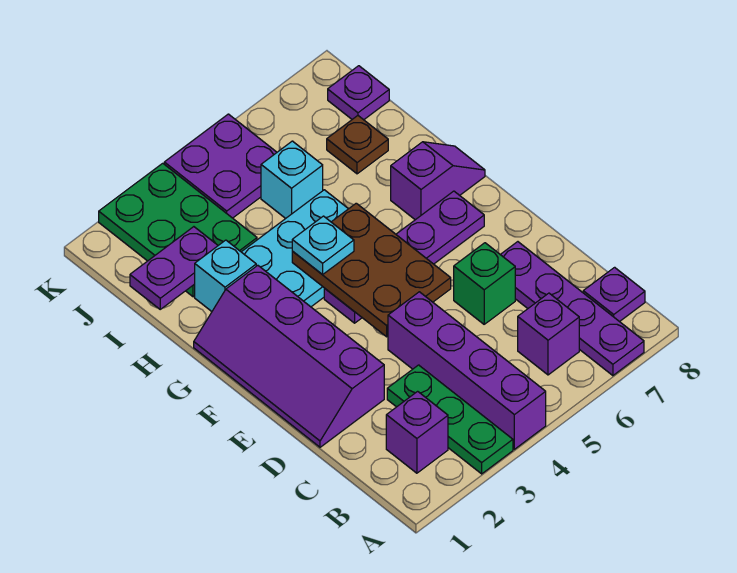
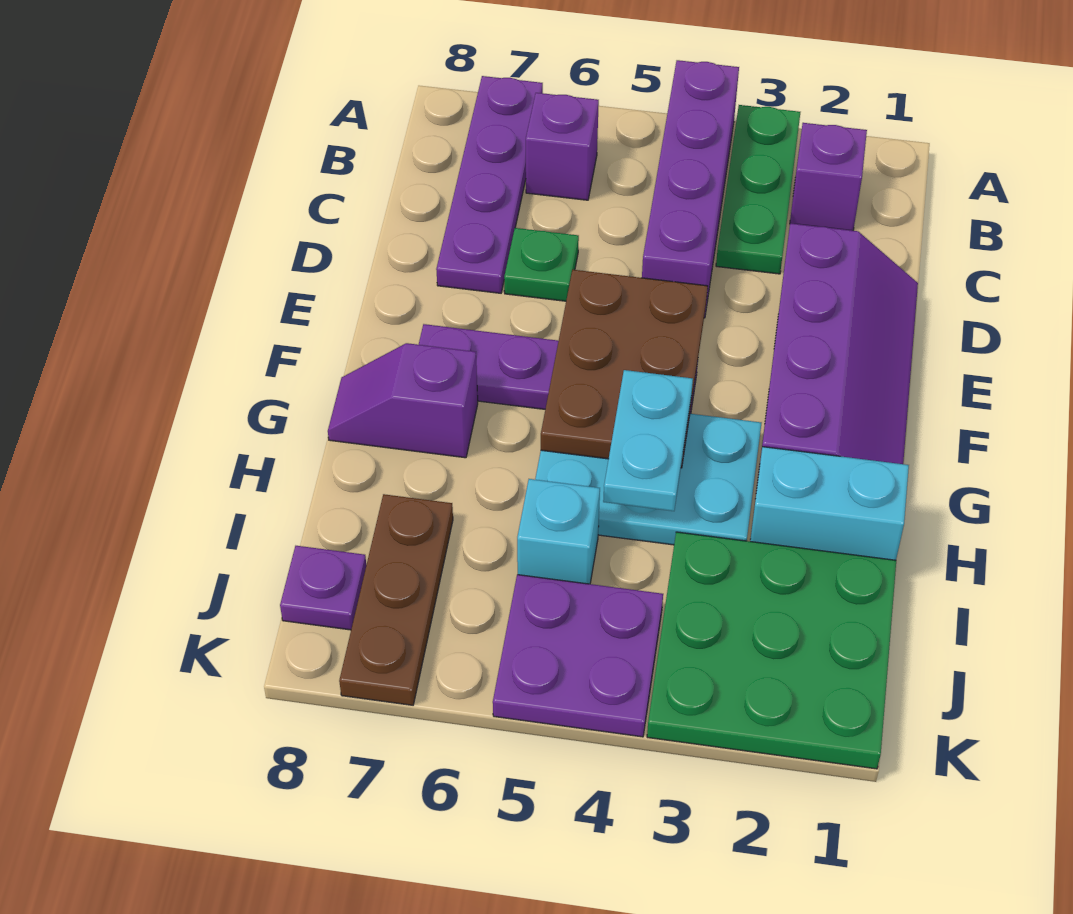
purple 1x1 plate [583,267,645,322] -> none
green 1x1 brick [454,243,515,324] -> green 1x1 plate [504,228,579,301]
cyan 1x1 plate [292,216,354,275] -> cyan 1x2 plate [603,370,693,511]
cyan 1x1 brick [194,240,256,311] -> cyan 1x2 brick [750,447,909,560]
purple 1x2 plate [130,227,218,309] -> none
green 2x3 plate [99,163,257,297] -> green 3x3 plate [647,532,896,769]
brown 1x1 plate [327,116,388,174] -> brown 1x3 plate [339,494,453,705]

